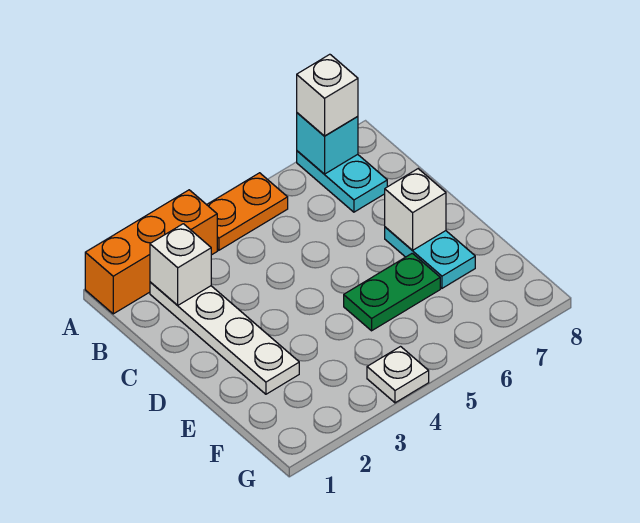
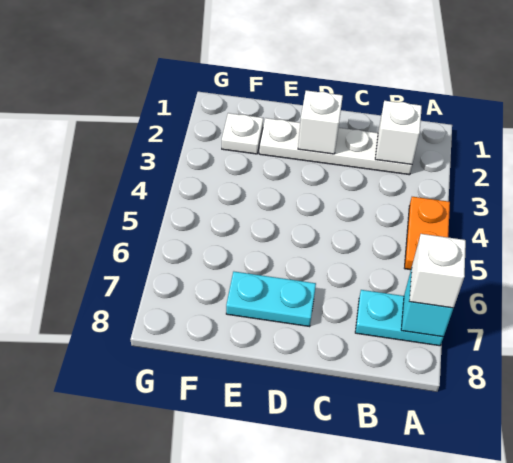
orange 1x3 brick [85,190,217,314] -> none
white 1x1 brick [385,169,446,250] -> white 1x1 brick moved to [298,90,343,154]
green 1x2 plate [344,253,440,331] -> none
white 1x1 plate [367,347,429,403] -> white 1x1 plate moved to [222,113,263,154]

